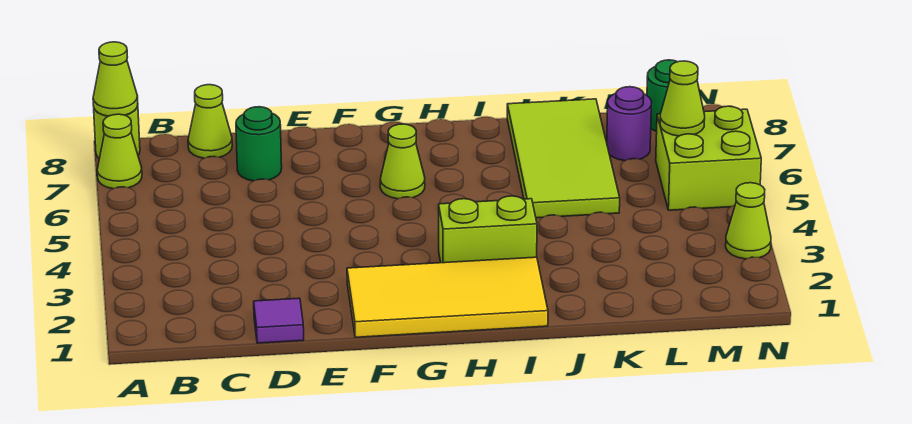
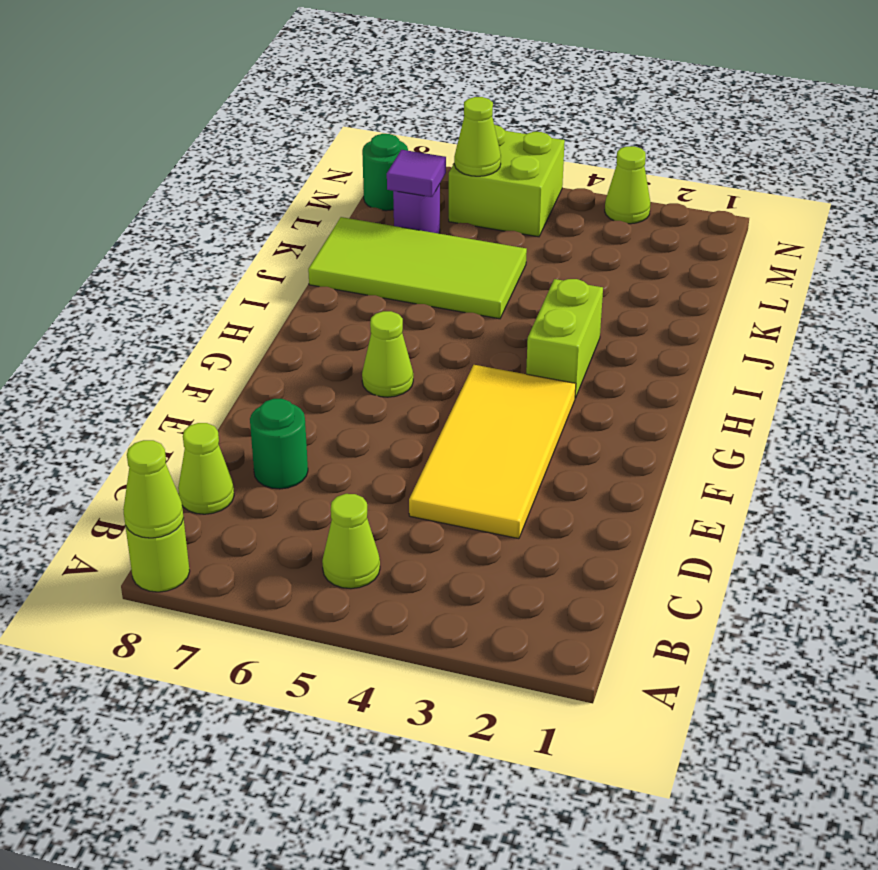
lime 1x1 cone [97,114,142,189] -> lime 1x1 cone moved to [322,494,380,589]
purple 1x1 tile [254,298,304,343] -> purple 1x1 tile moved to [387,150,446,197]
yellow 2x4 tile [347,257,548,337] -> yellow 2x4 tile moved to [409,365,576,539]

